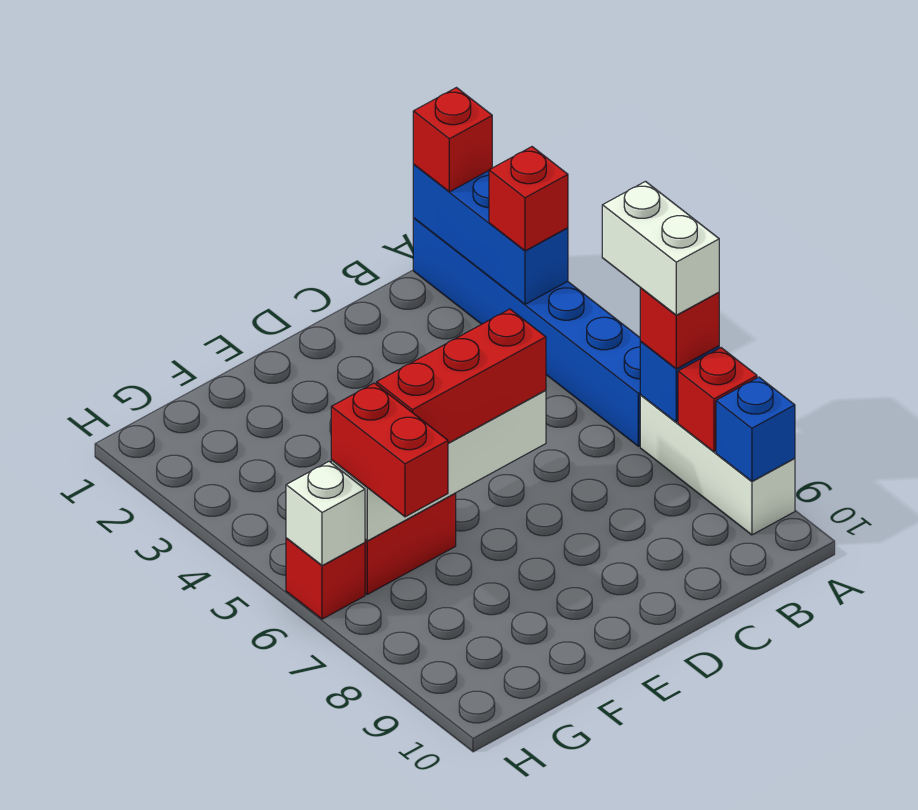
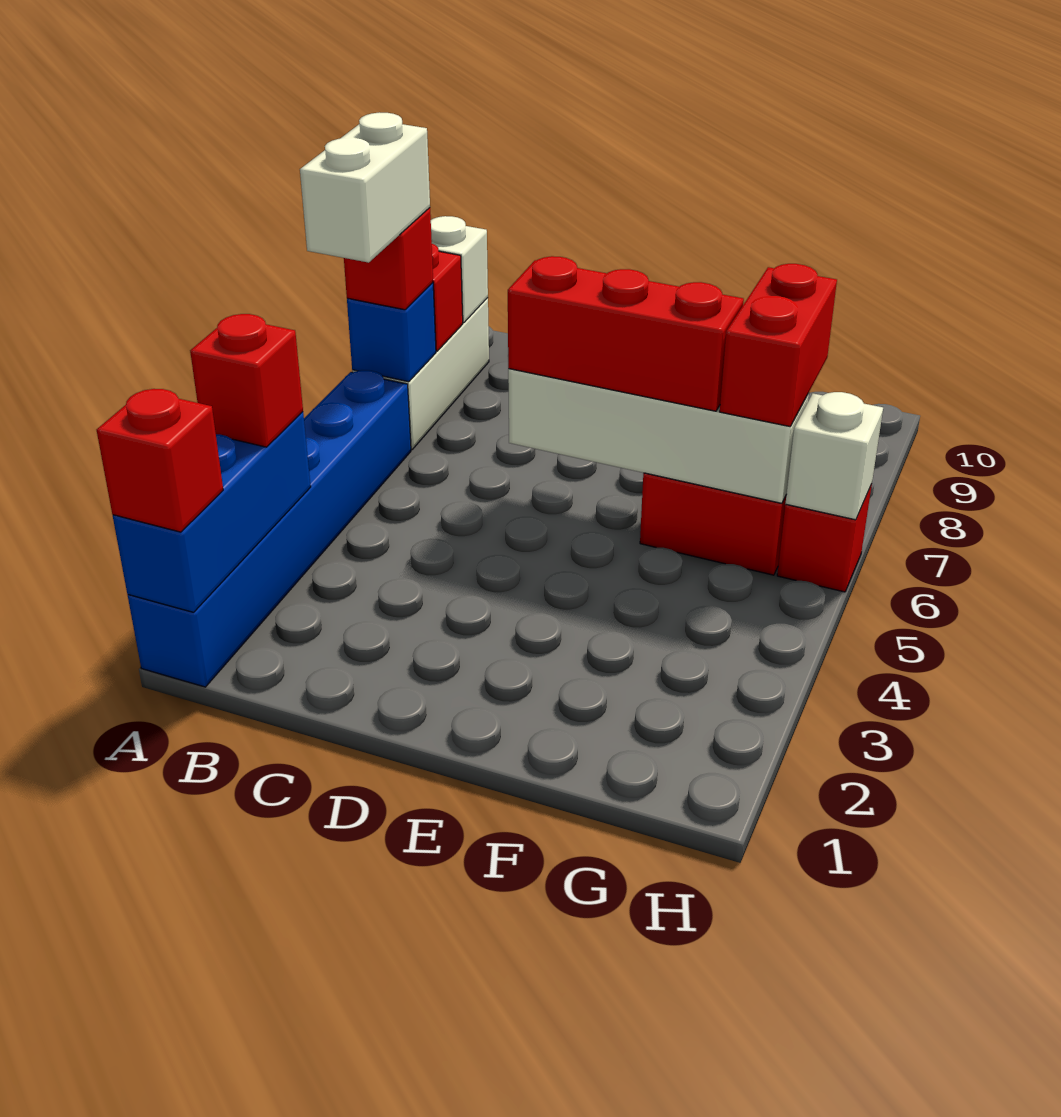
blue 1x1 brick [716,377,795,481] -> white 1x1 brick [431,216,488,323]

